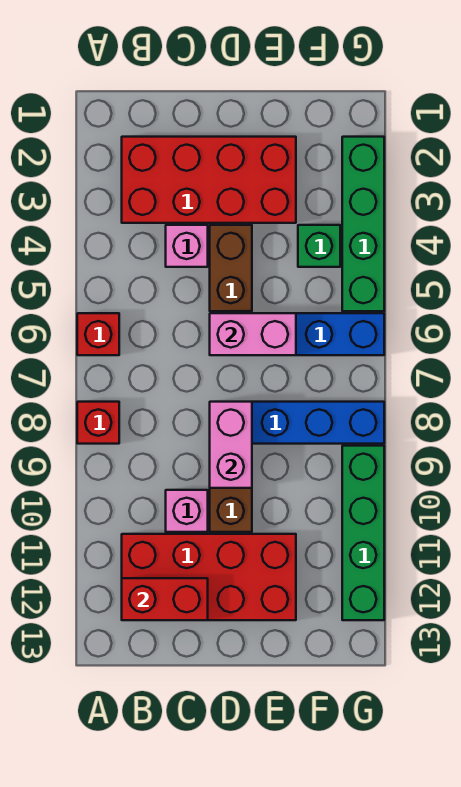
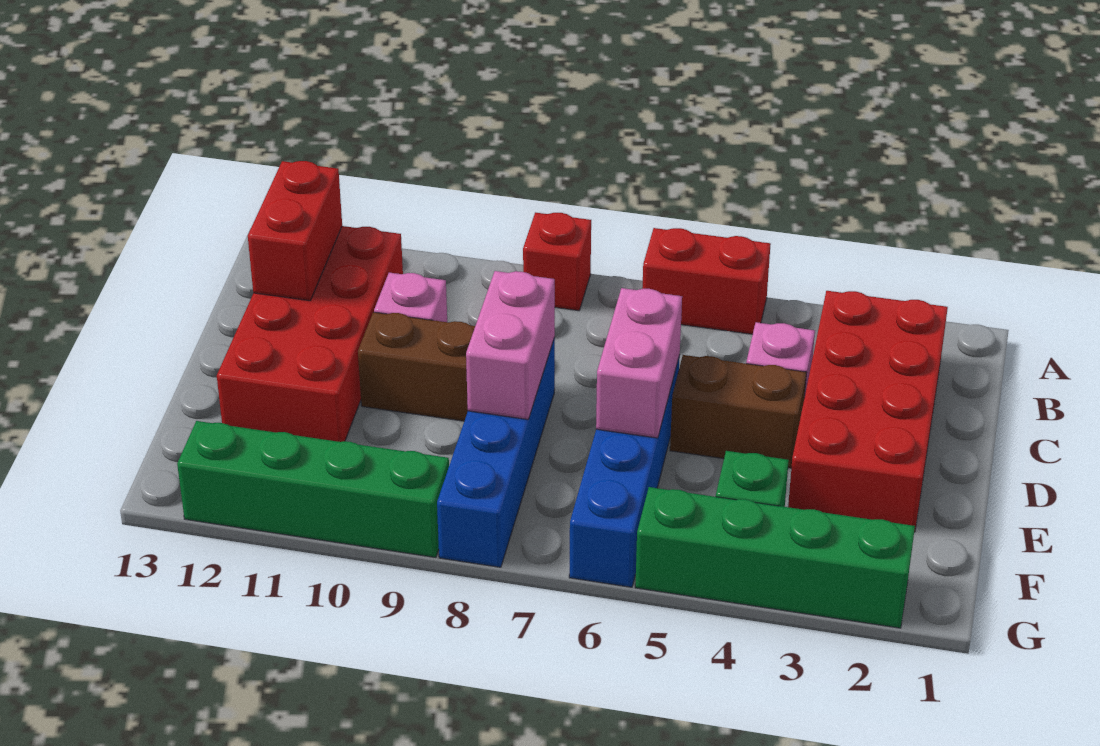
red 1x1 brick [77,313,119,355] -> red 1x2 brick [642,228,771,334]
pink 1x2 brick [210,402,252,488] -> pink 1x2 brick turned to [466,271,555,420]

